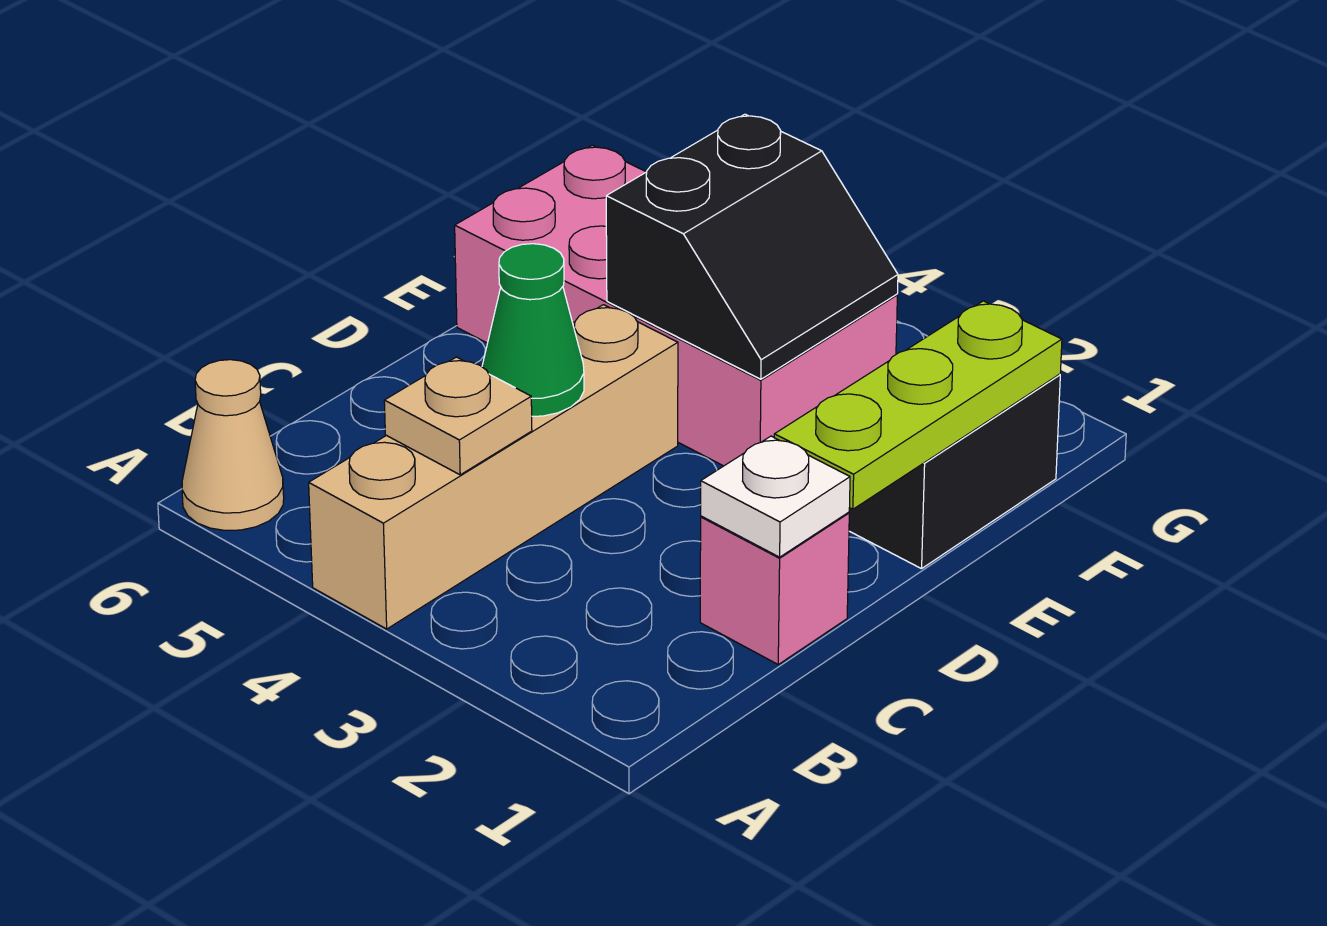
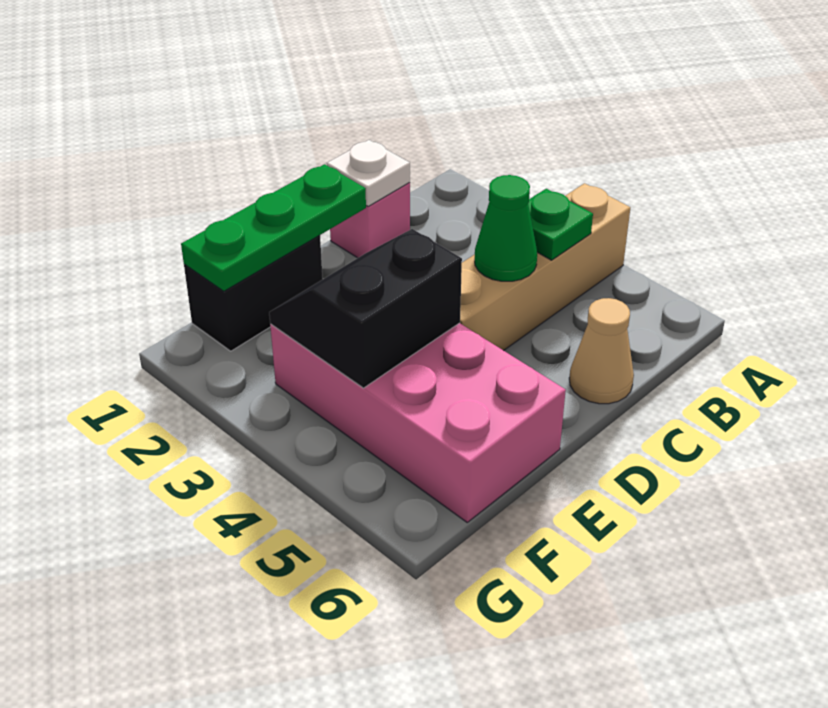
tan 1x1 cone [182,360,284,530] -> tan 1x1 cone moved to [569,298,634,404]
tan 1x1 plate [384,357,532,475] -> green 1x1 plate [528,189,593,260]
lime 1x3 plate [774,301,1062,509] -> green 1x3 plate [181,164,366,291]

